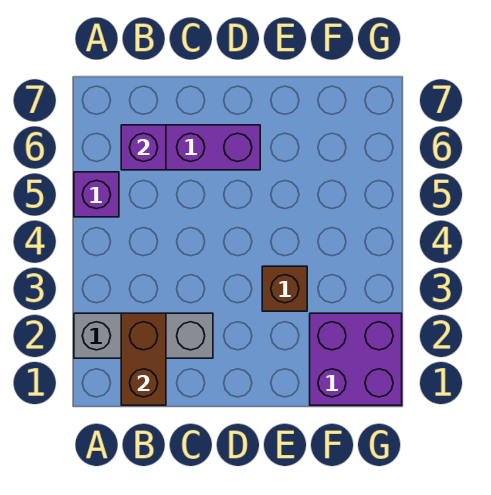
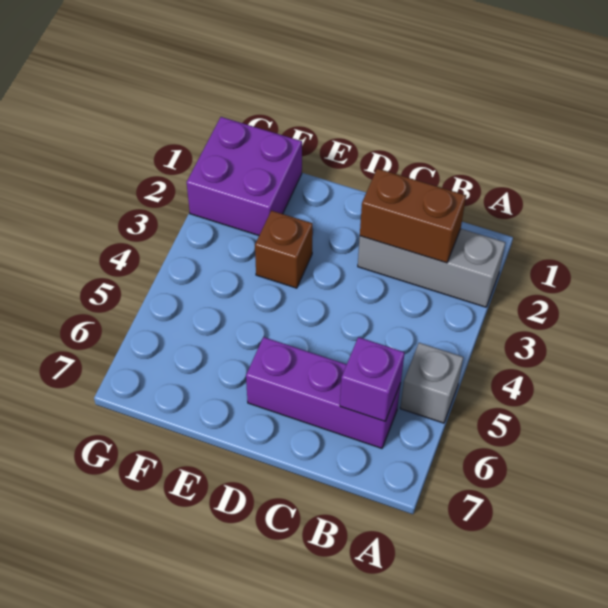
purple 1x1 brick [74,172,119,217] -> grey 1x1 brick [400,343,463,423]
brown 1x2 brick [121,313,166,405] -> brown 1x2 brick turned to [360,168,466,263]

